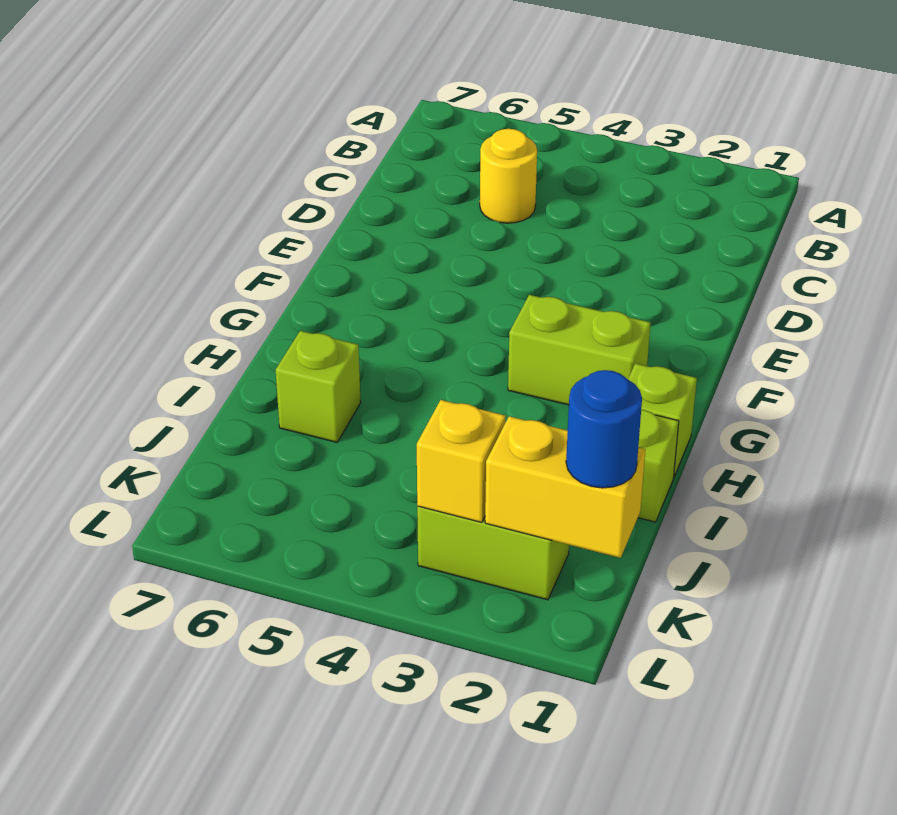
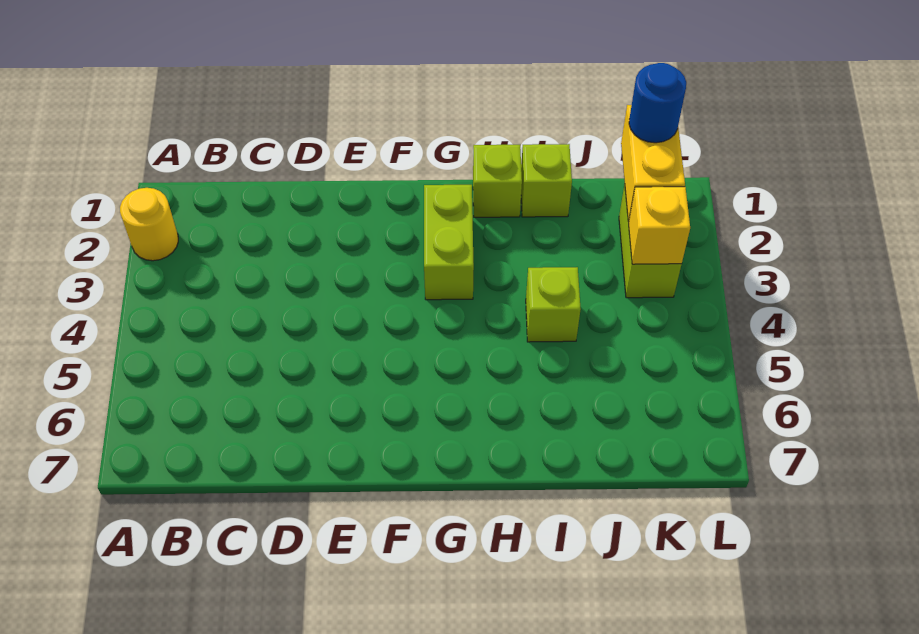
yellow 1x1 round brick [480,129,537,223] -> yellow 1x1 round brick moved to [120,188,178,261]
lime 1x1 brick [276,331,361,442] -> lime 1x1 brick moved to [526,267,581,342]

